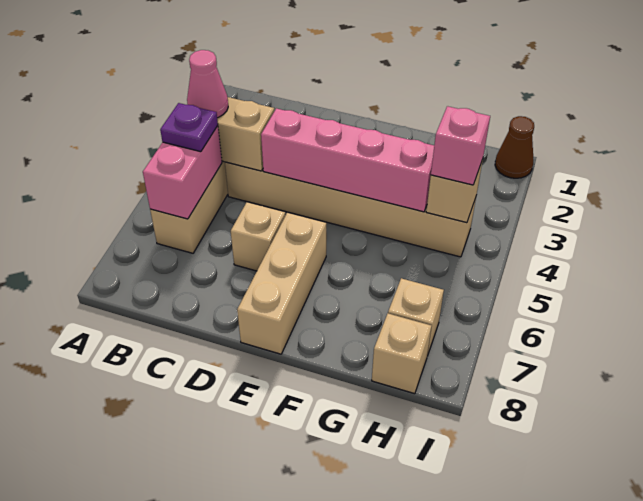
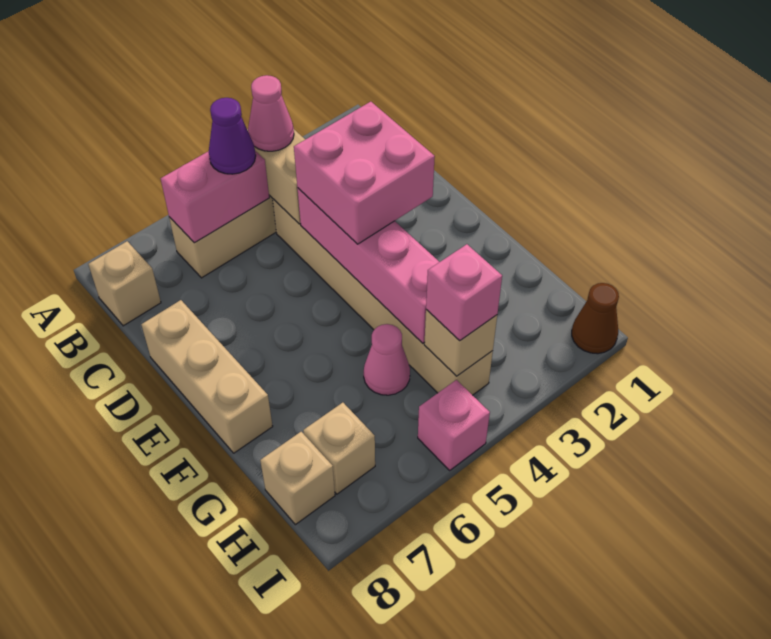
purple 1x1 plate [160,103,218,152] -> purple 1x1 cone [209,98,256,174]
none -> pink 2x2 brick [294,102,435,244]
tan 1x1 brick [231,202,285,271] -> tan 1x1 brick moved to [88,241,161,326]
tan 1x3 brick [237,213,326,354] -> tan 1x3 brick turned to [141,300,273,453]
none -> pink 1x1 cone [364,324,410,395]
none -> pink 1x1 brick [418,380,490,470]

